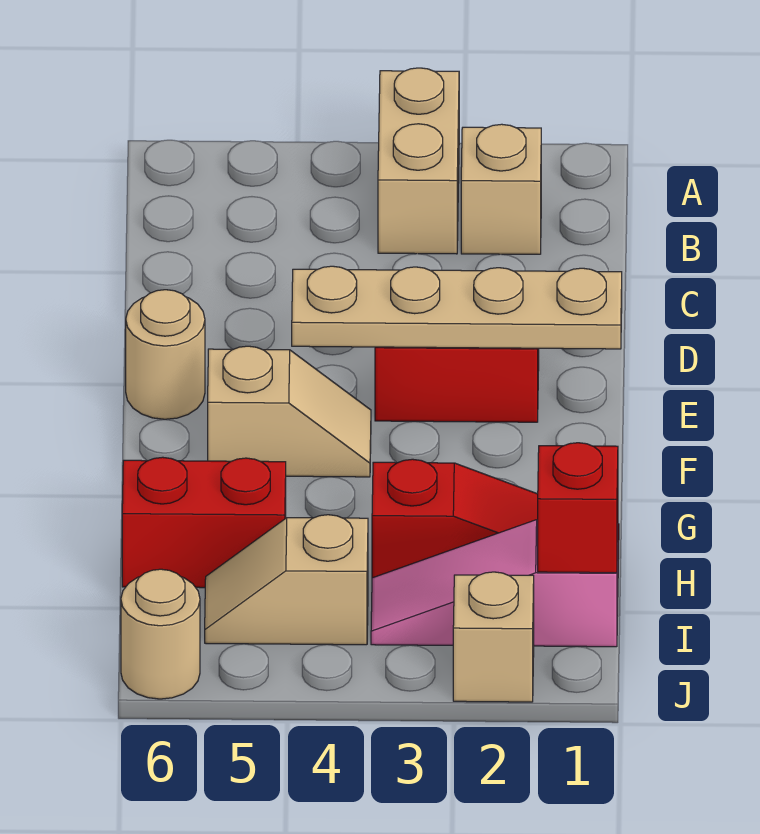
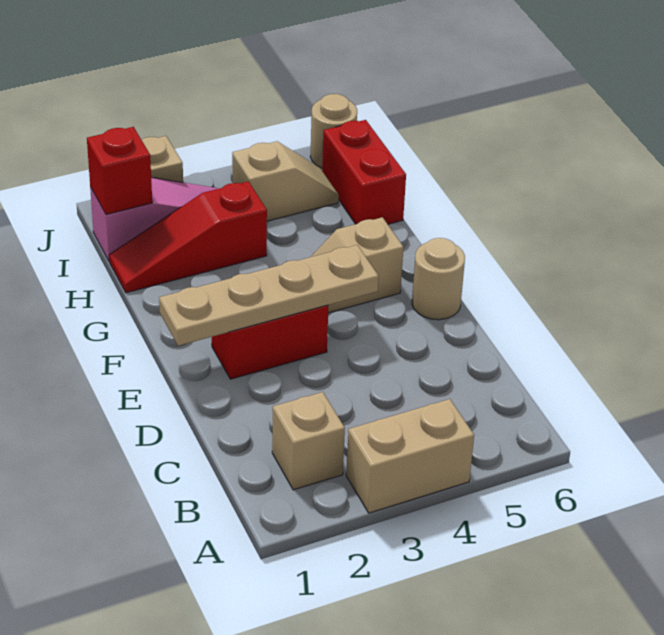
tan 1x2 brick [378,68,459,254] -> tan 1x2 brick turned to [346,399,474,513]
red 1x2 brick [122,457,286,588] -> red 1x2 brick turned to [322,120,406,224]

